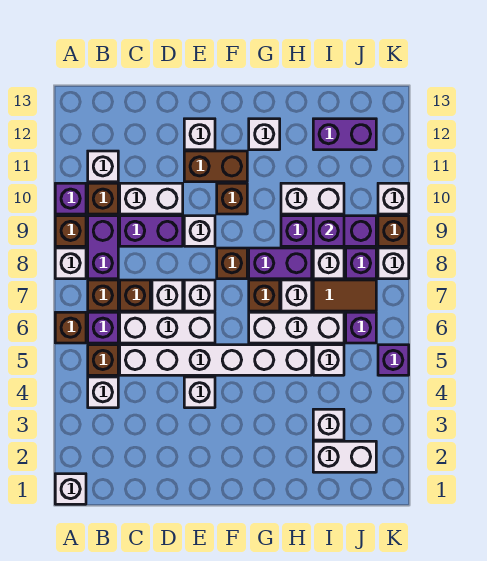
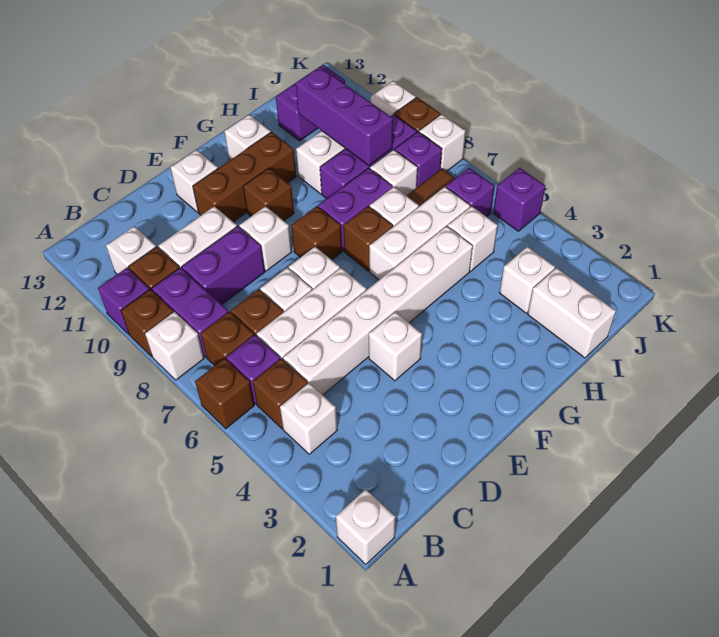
brown 1x2 brick [184,151,247,182] -> brown 1x3 brick [193,132,296,222]
white 1x2 brick [313,441,376,472] -> white 1x2 brick turned to [528,268,616,358]
purple 1x1 brick [313,216,344,246] -> purple 1x3 brick [296,67,393,165]

